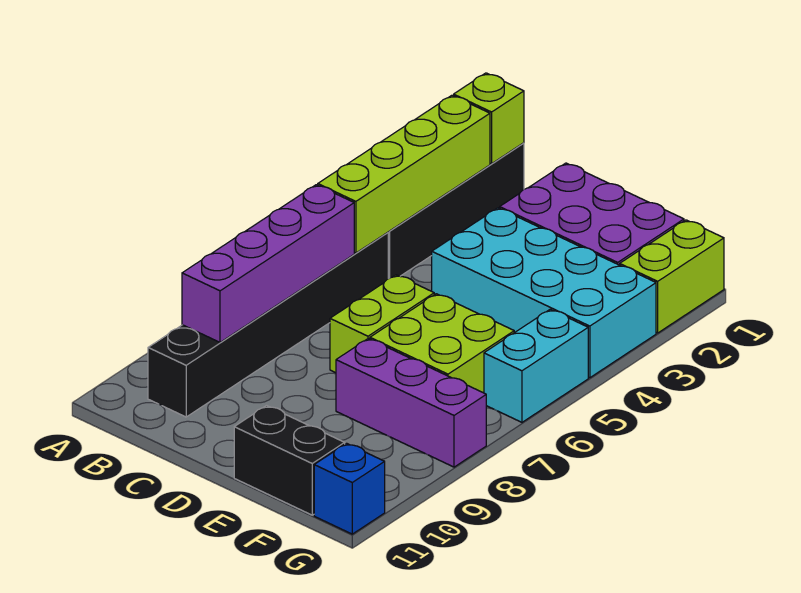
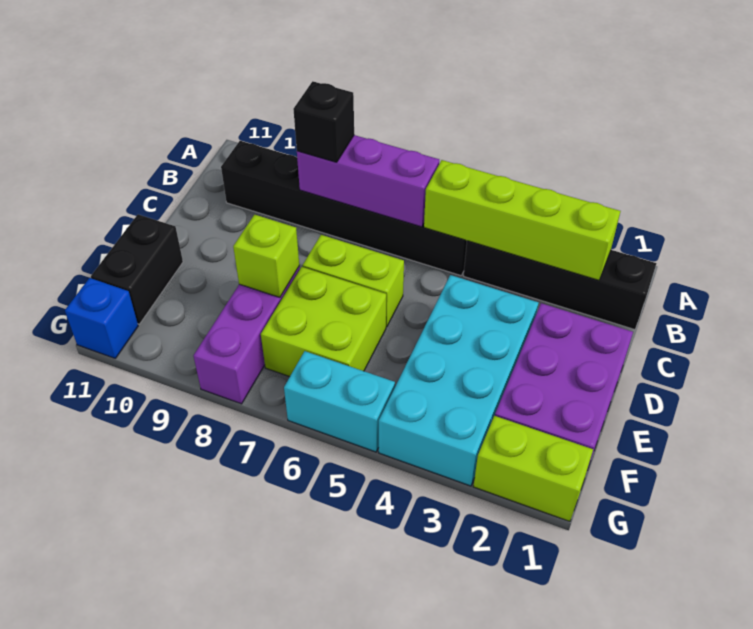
lime 1x1 brick [454,73,524,164] -> lime 1x1 brick moved to [233,215,299,297]
purple 1x4 brick [182,185,354,342] -> purple 1x3 brick [297,135,439,227]
none -> black 1x1 brick [293,81,354,162]

